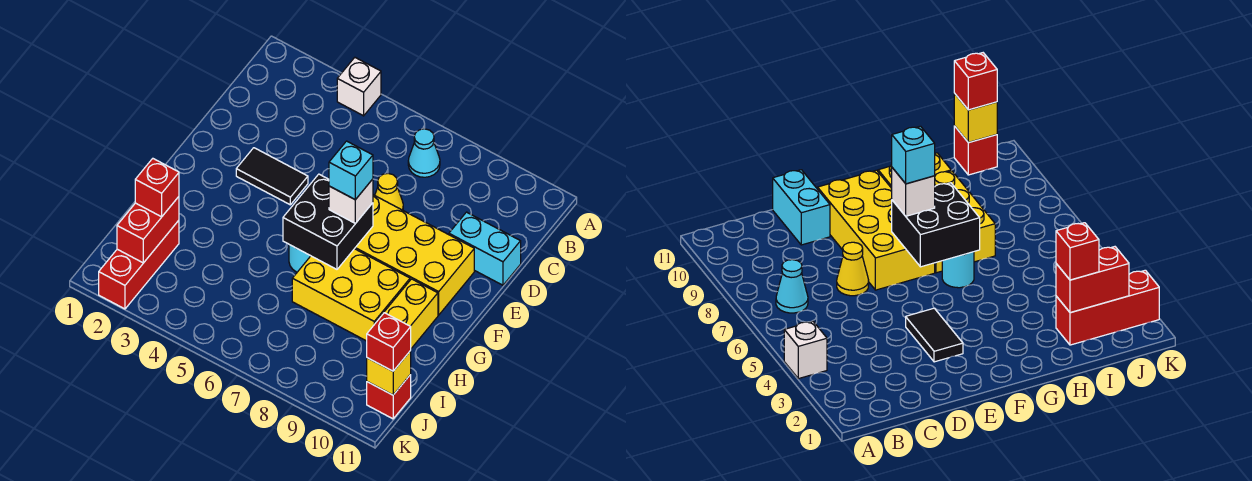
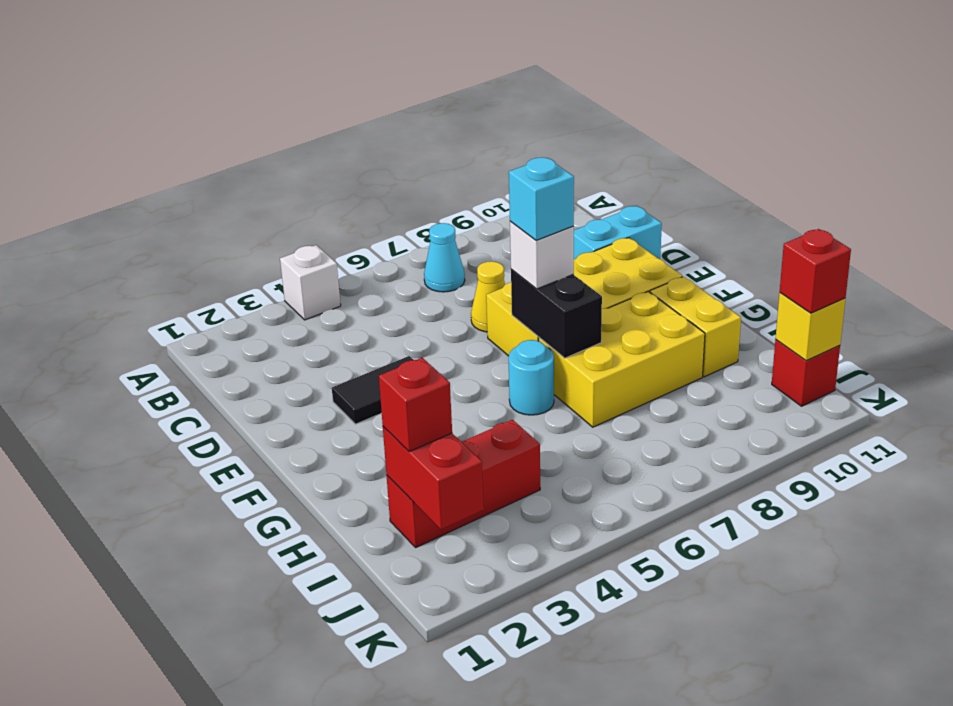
black 2x2 brick [283,174,373,269] -> black 1x2 brick [511,269,602,358]
red 1x3 brick [99,220,179,309] -> red 1x3 brick turned to [386,420,540,547]

